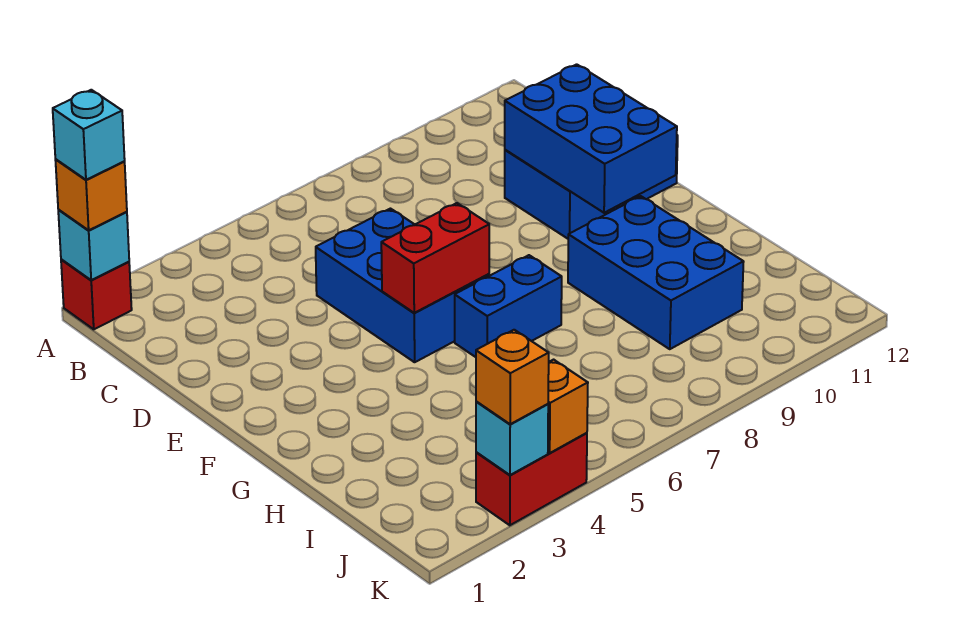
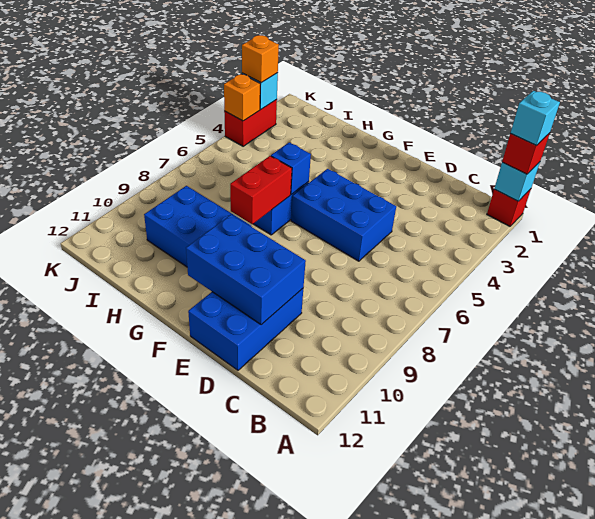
orange 1x1 brick [55,160,127,230] -> red 1x1 brick [502,133,550,174]
red 1x2 brick [381,203,489,313] -> red 1x2 brick moved to [230,156,292,224]
none -> blue 1x1 brick [271,142,311,194]

